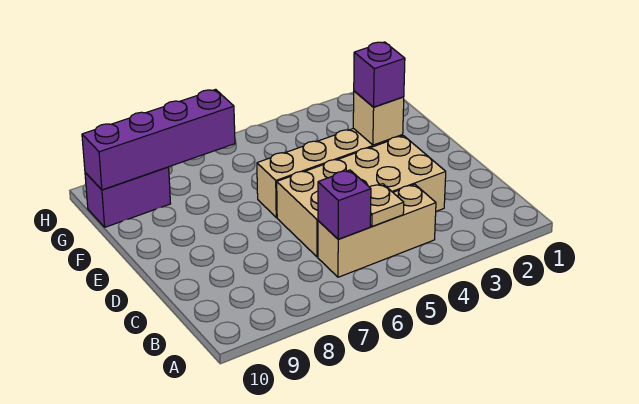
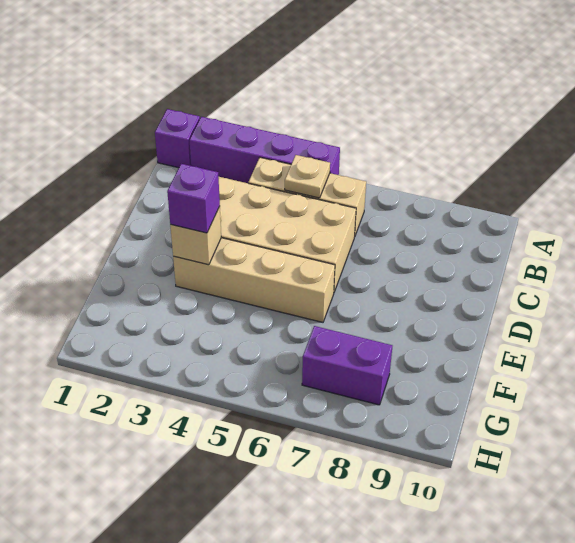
purple 1x1 brick [318,170,371,239] -> purple 1x1 brick moved to [155,109,200,168]
purple 1x4 brick [82,89,235,190] -> purple 1x4 brick moved to [190,117,340,183]
purple 1x2 brick [85,167,171,227] -> purple 1x2 brick moved to [302,326,392,405]

